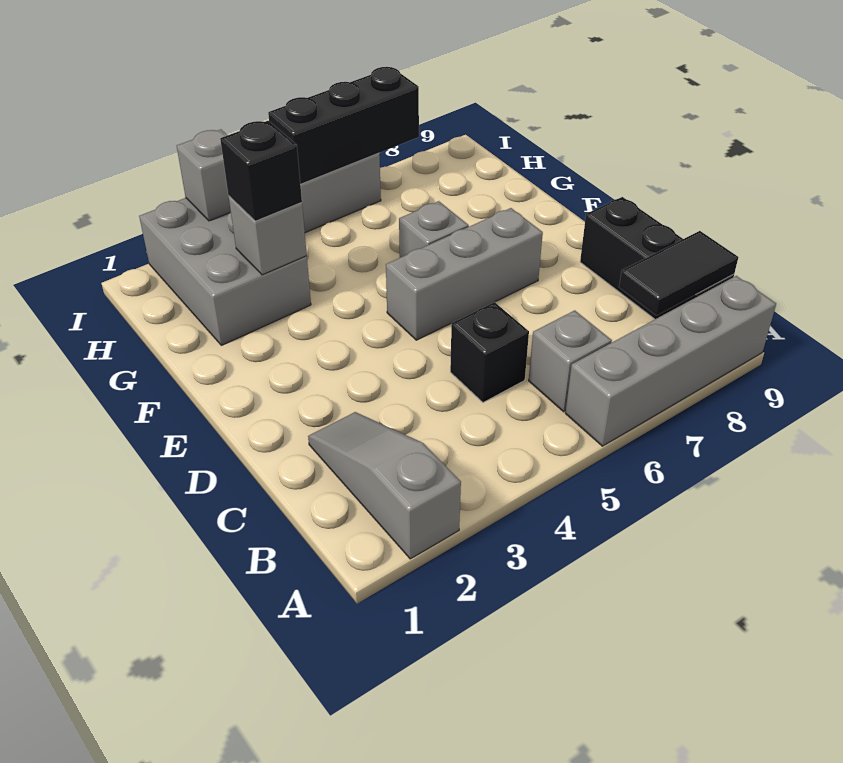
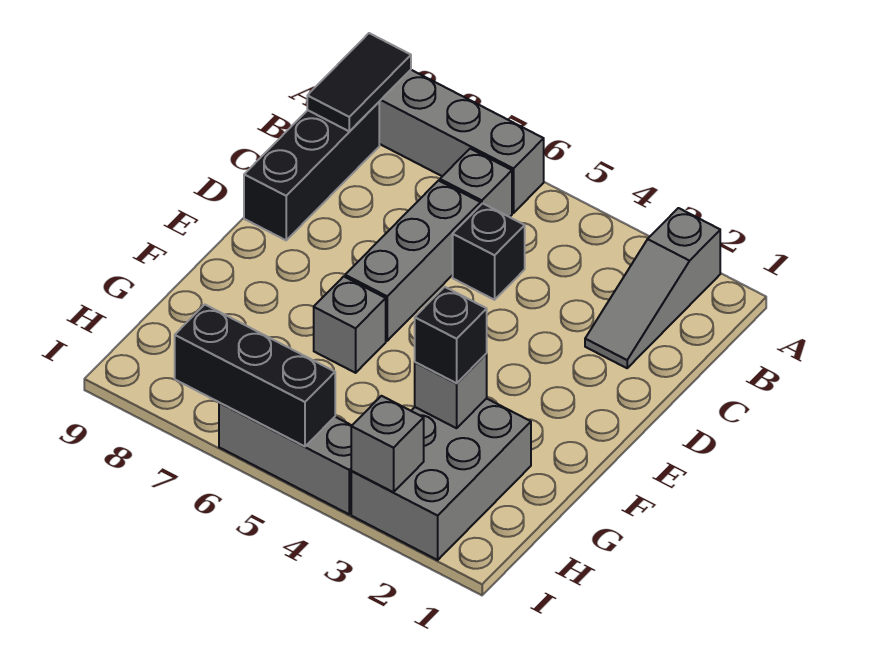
black 1x2 tile [619,231,738,315] -> black 1x2 tile turned to [307,33,411,132]
grey 1x3 brick [386,208,543,340] -> grey 1x3 brick turned to [345,181,480,341]

